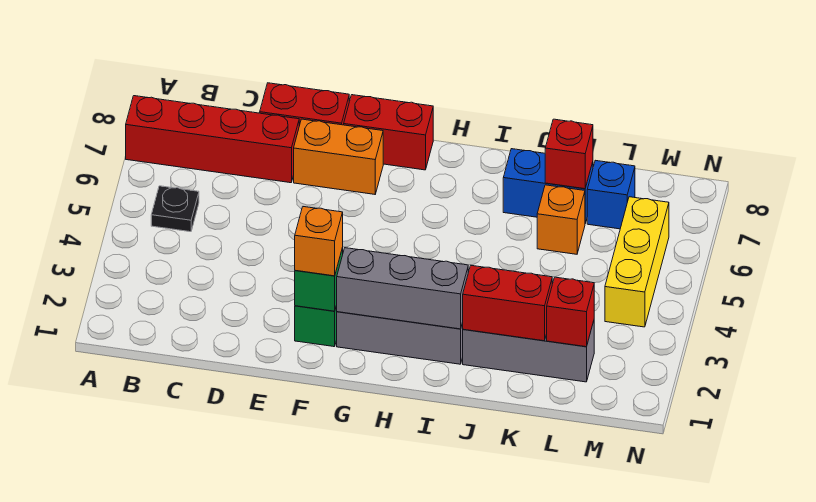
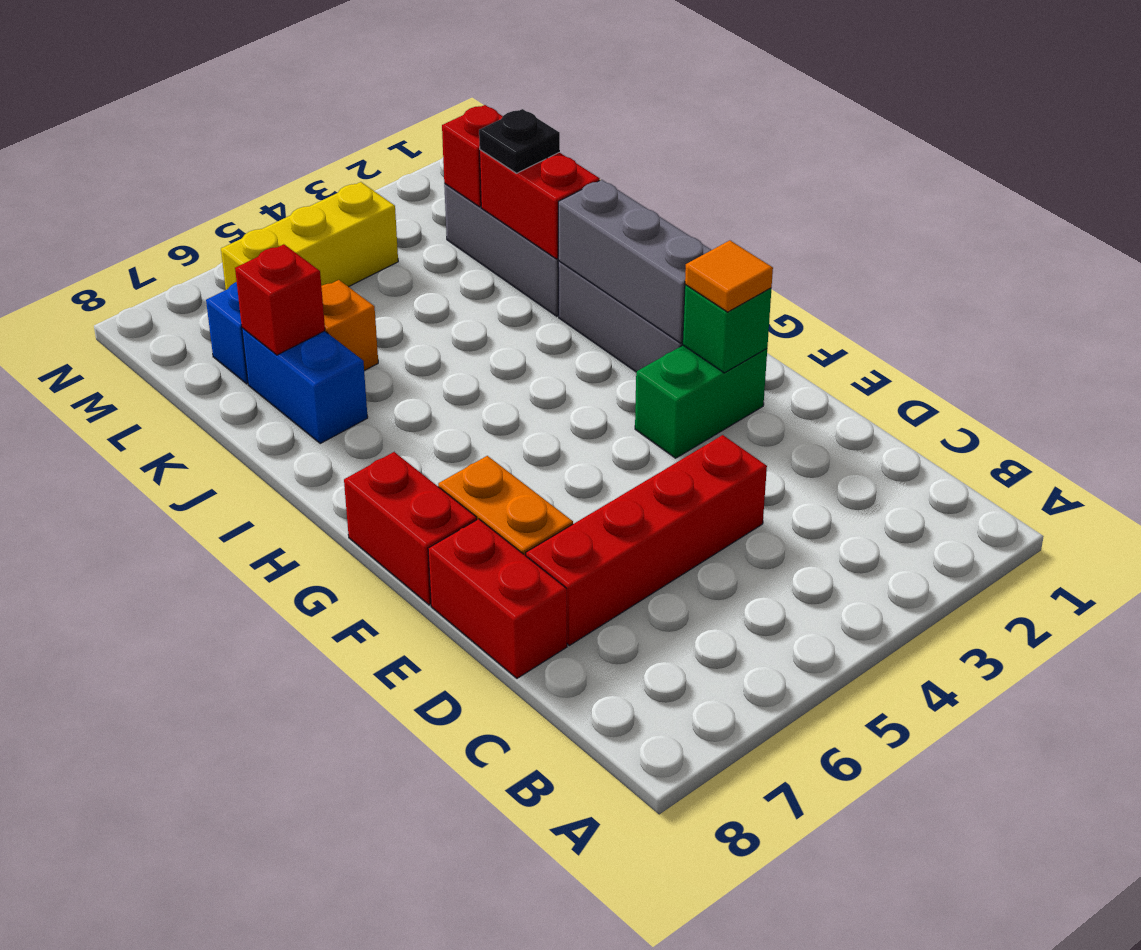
red 1x4 brick [126,96,299,183] -> red 1x4 brick turned to [526,435,767,645]
black 1x1 plate [151,186,199,232] -> black 1x1 plate moved to [479,109,560,173]
orange 1x1 brick [295,207,343,276] -> orange 1x1 tile [685,240,773,312]

